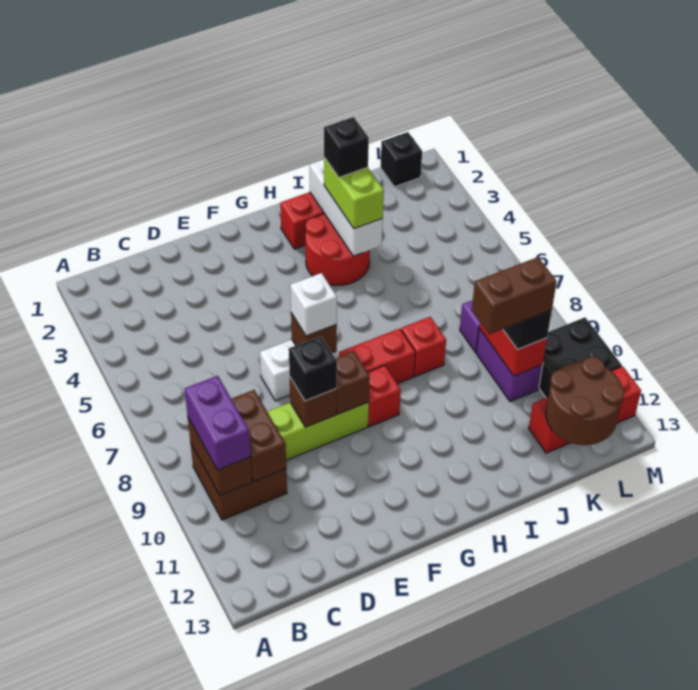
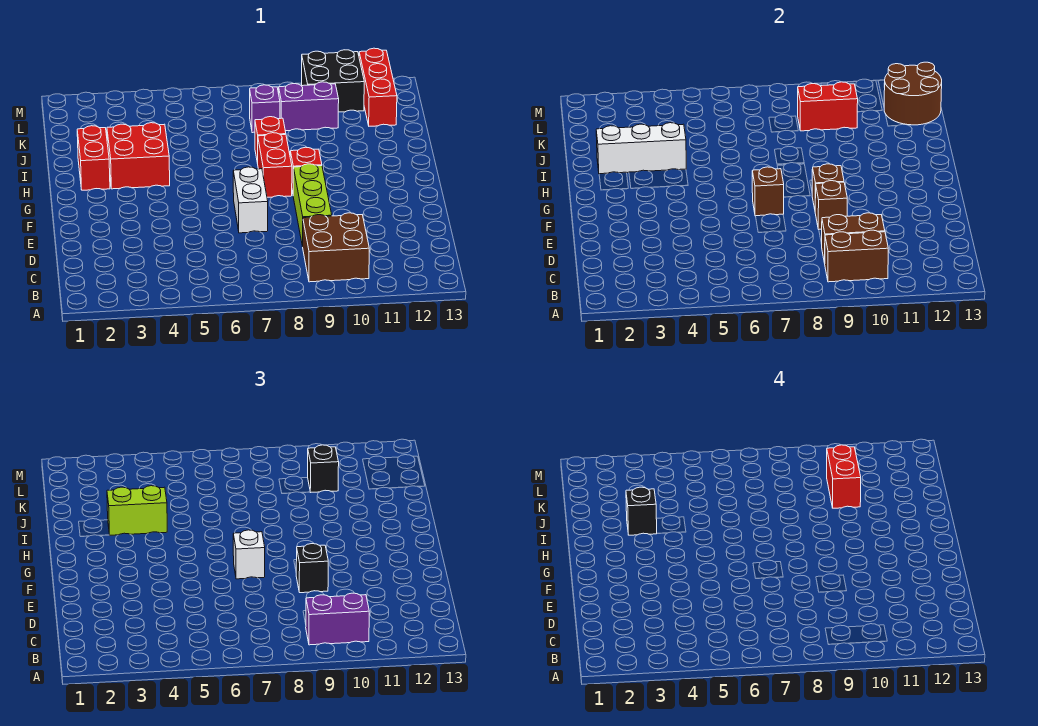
red 2x2 round brick [305,214,370,285] -> red 2x2 brick [107,123,170,189]
brown 1x2 brick [472,257,557,334] -> red 1x2 brick [827,445,861,508]
black 1x1 brick [381,132,422,187] -> none

